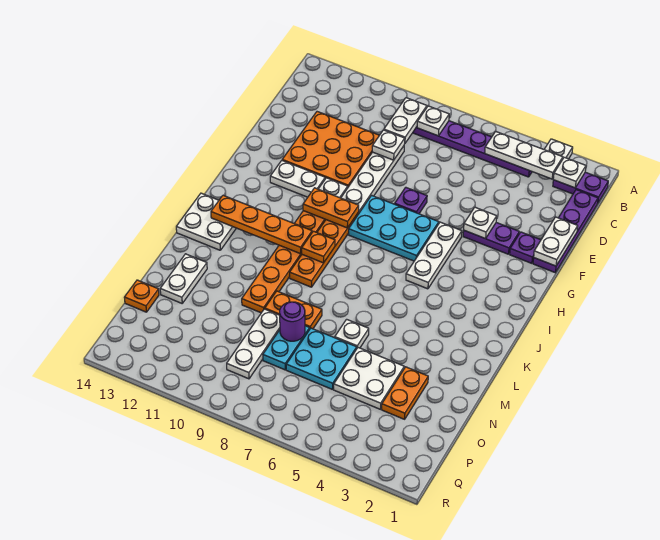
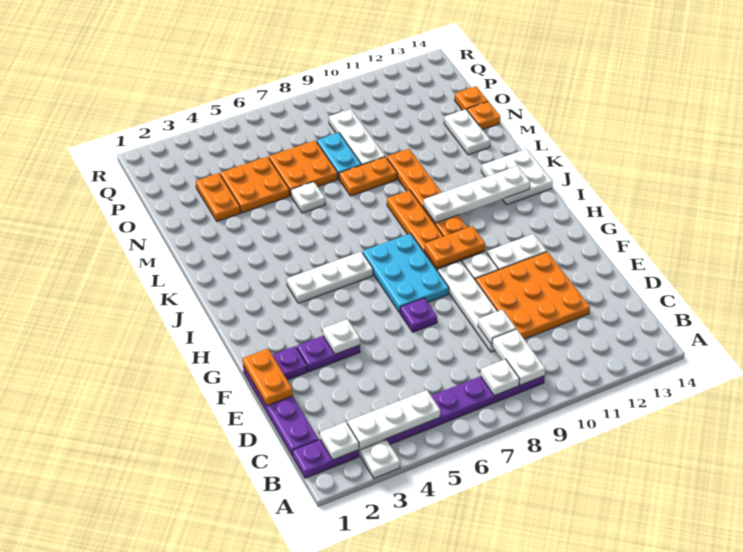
white 1x2 plate [534,217,578,266] -> orange 1x2 plate [243,349,293,406]
white 1x3 plate [406,222,462,289] -> white 1x3 plate turned to [287,252,373,303]
cyan 2x3 plate [349,195,439,261] -> cyan 2x3 plate turned to [363,234,449,313]
orange 1x1 plate [302,231,335,263] -> orange 1x1 plate moved to [467,101,500,130]
orange 1x4 plate [211,195,312,254] -> white 1x4 plate [424,166,530,223]
white 2x2 plate [334,348,404,409] -> orange 2x2 plate [220,157,290,213]
cyan 2x2 plate [286,328,357,390] -> orange 2x2 plate [269,141,338,195]
purple 1x1 round brick [280,302,305,341] -> none

